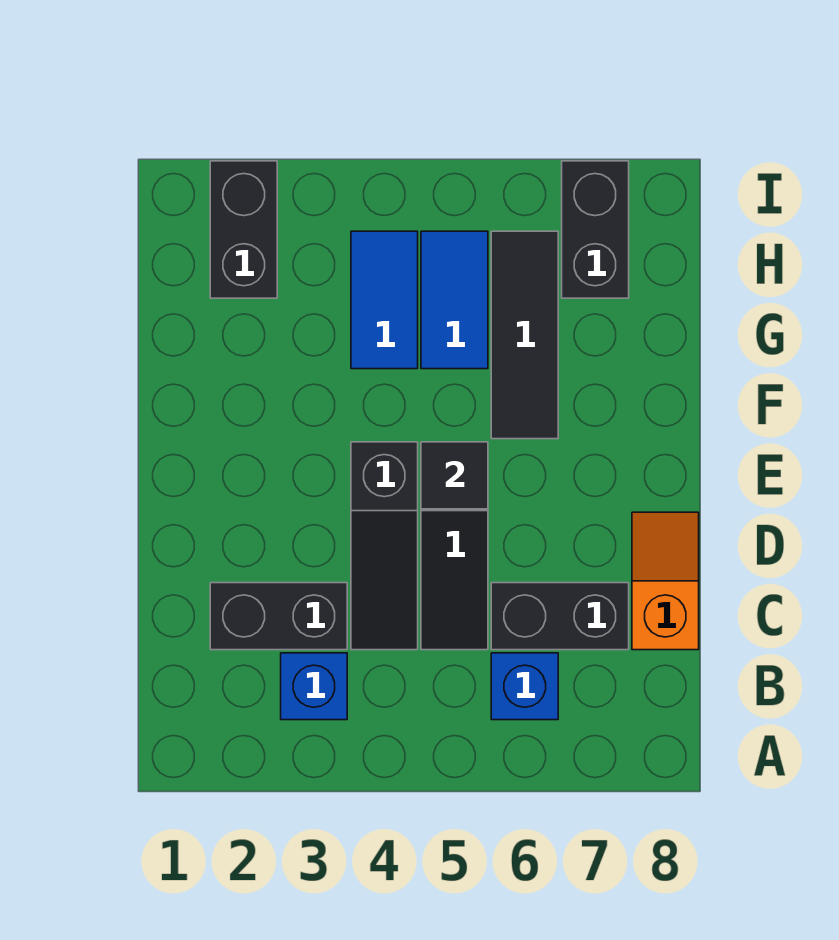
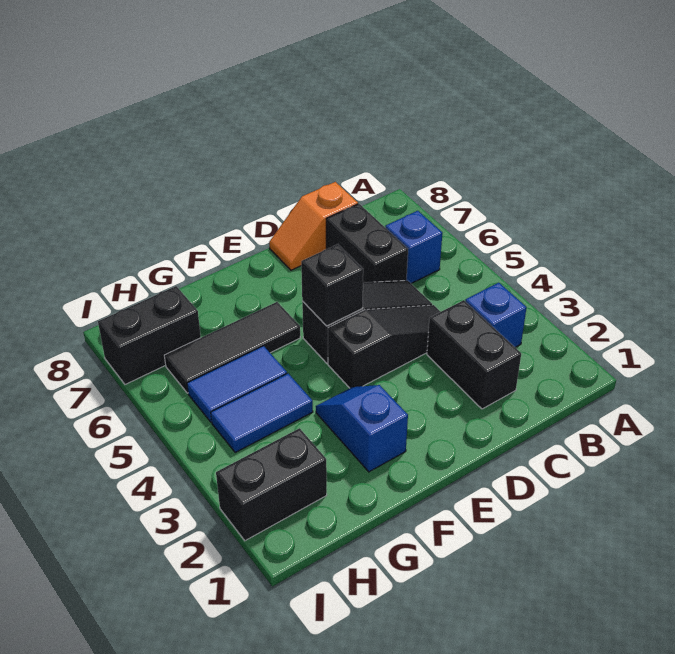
black 1x1 tile [421,442,488,509] -> black 1x1 brick [301,244,363,326]
none -> blue 1x2 slope [316,385,408,472]

